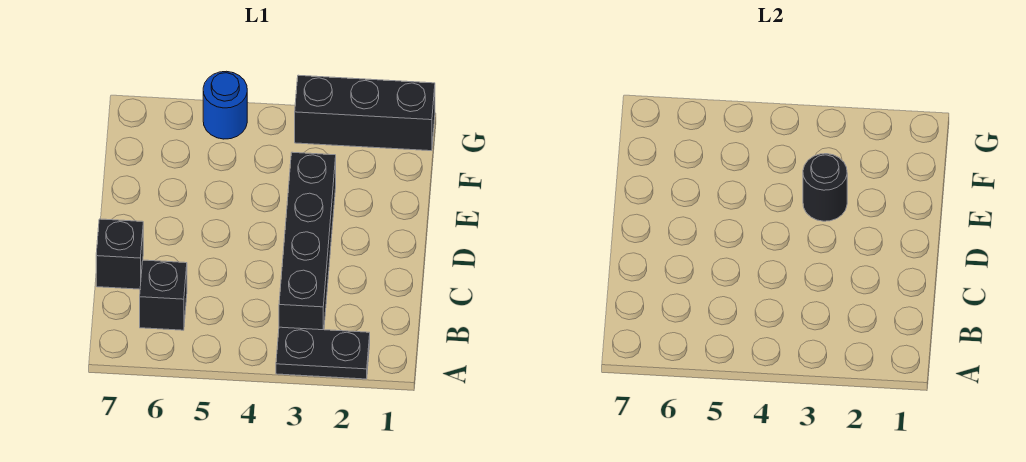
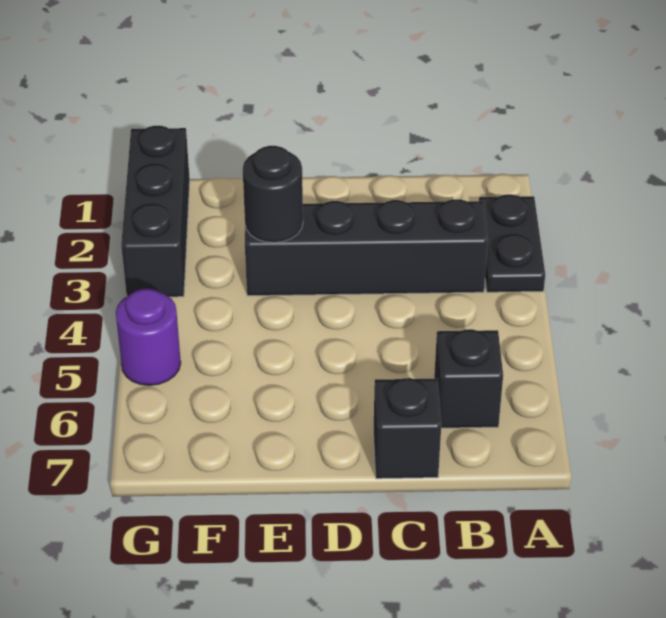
blue 1x1 round brick [203,71,247,139] -> purple 1x1 round brick [116,289,181,385]

